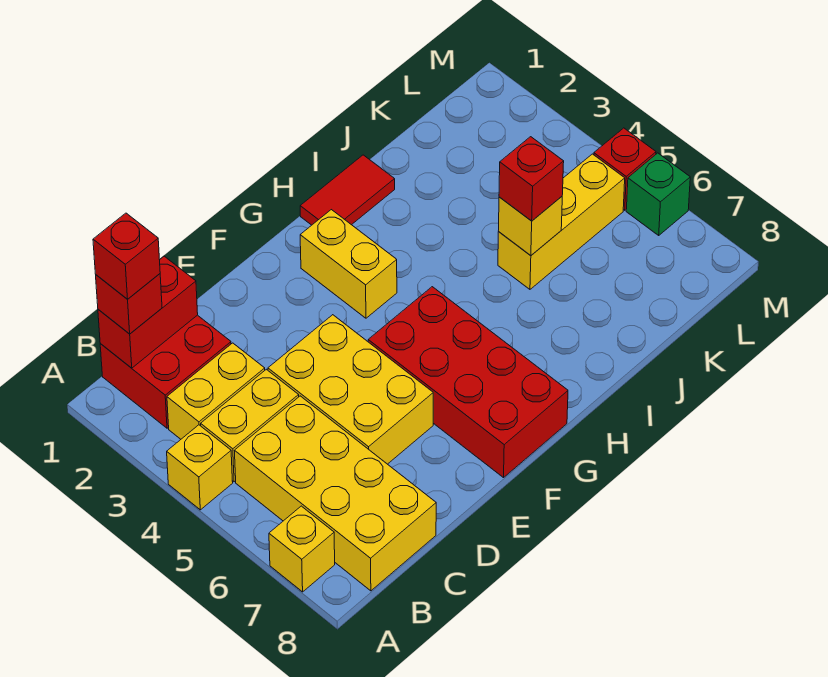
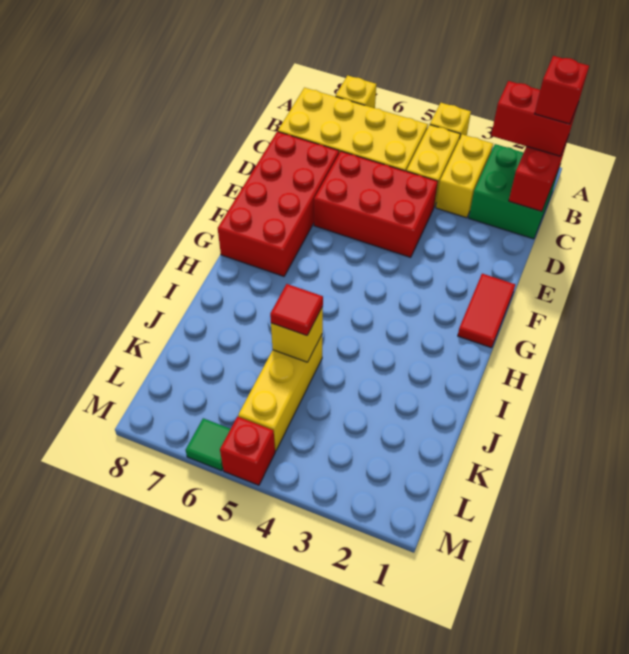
red 2x2 brick [100,315,231,428] -> green 2x2 brick [469,144,559,239]
red 1x1 brick [96,274,162,334] -> red 1x2 brick [491,81,578,156]
yellow 2x3 brick [268,315,433,464] -> red 2x3 brick [314,151,438,257]
red 2x4 brick [368,287,568,478] -> red 2x4 brick turned to [218,131,339,276]
yellow 1x2 brick [300,210,397,318] -> none
red 1x2 tile [300,155,395,225] -> red 1x2 tile moved to [458,274,515,348]
red 1x1 brick [499,137,564,221] -> red 1x1 tile [270,284,323,336]
green 1x1 brick [626,153,690,235] -> green 1x1 tile [186,418,230,471]

